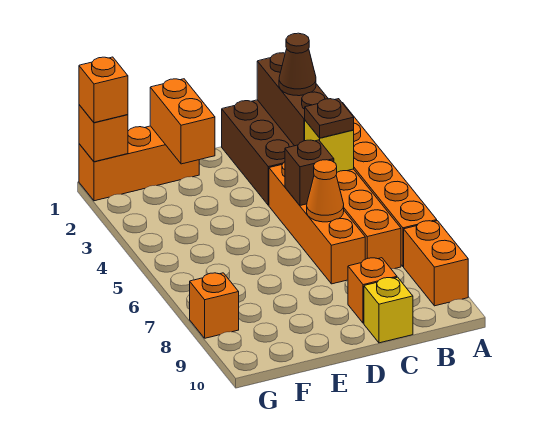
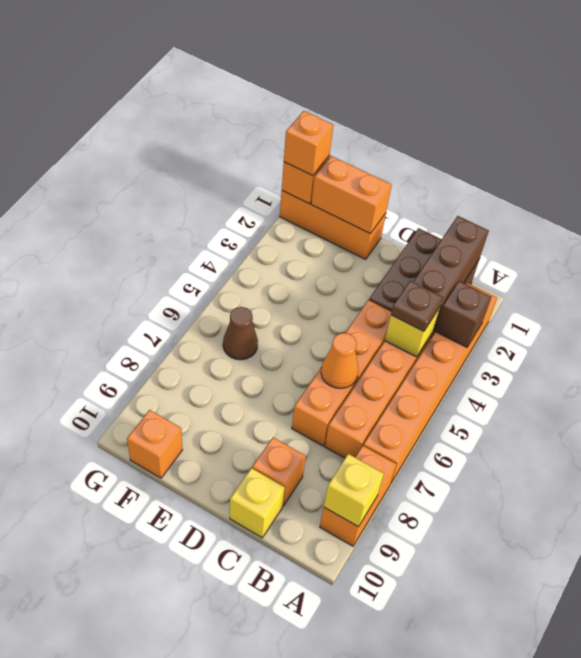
none -> yellow 1x1 brick [324,454,384,527]
brown 1x1 cone [279,33,316,96] -> brown 1x1 cone moved to [223,307,258,360]
brown 1x1 brick [285,140,334,205] -> brown 1x1 brick moved to [435,281,491,347]
orange 1x2 brick [150,79,215,164] -> orange 1x2 brick turned to [311,156,392,234]
orange 1x1 brick [190,273,239,338] -> orange 1x1 brick moved to [127,410,182,478]

